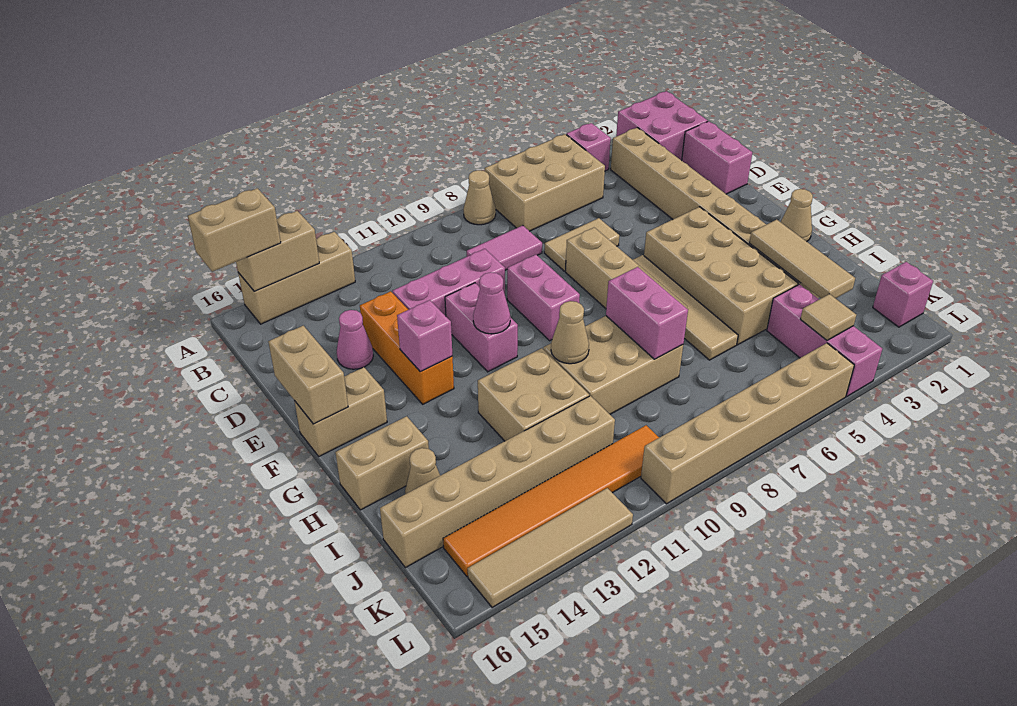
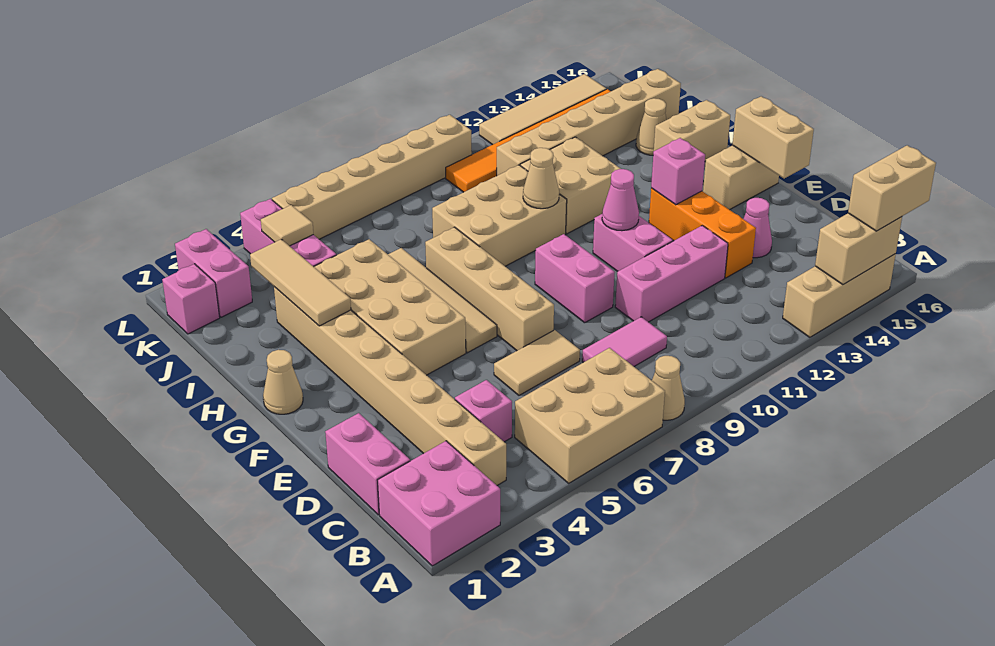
pink 1x1 brick [566,123,611,171] -> pink 1x1 brick moved to [455,380,512,442]
pink 1x2 brick [606,267,688,359] -> pink 1x2 brick moved to [175,229,252,317]

